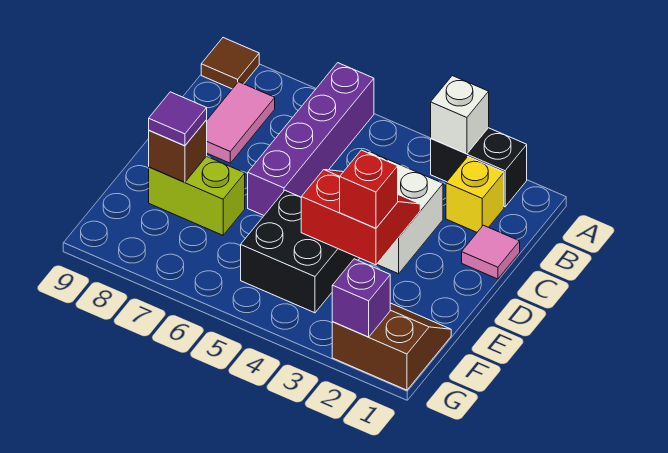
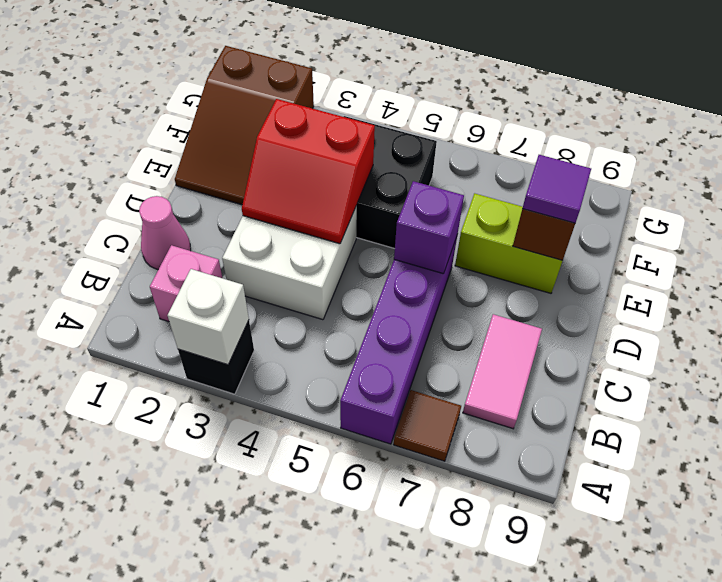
black 1x2 brick [431,128,527,207] -> black 1x1 brick [178,321,254,394]
brown 1x1 tile [201,38,259,89] -> brown 1x1 tile moved to [394,390,461,461]
yellow 1x1 brick [446,157,504,232] -> pink 1x1 brick [150,245,222,322]
pink 1x1 tile [462,225,520,279] -> pink 1x1 cone [139,196,191,270]
red 1x1 brick [340,150,398,228] -> none
brown 2x2 slope [332,303,451,390] -> brown 2x3 slope [175,46,314,205]
purple 1x1 brick [332,259,390,337] -> purple 1x1 brick moved to [394,181,464,274]

